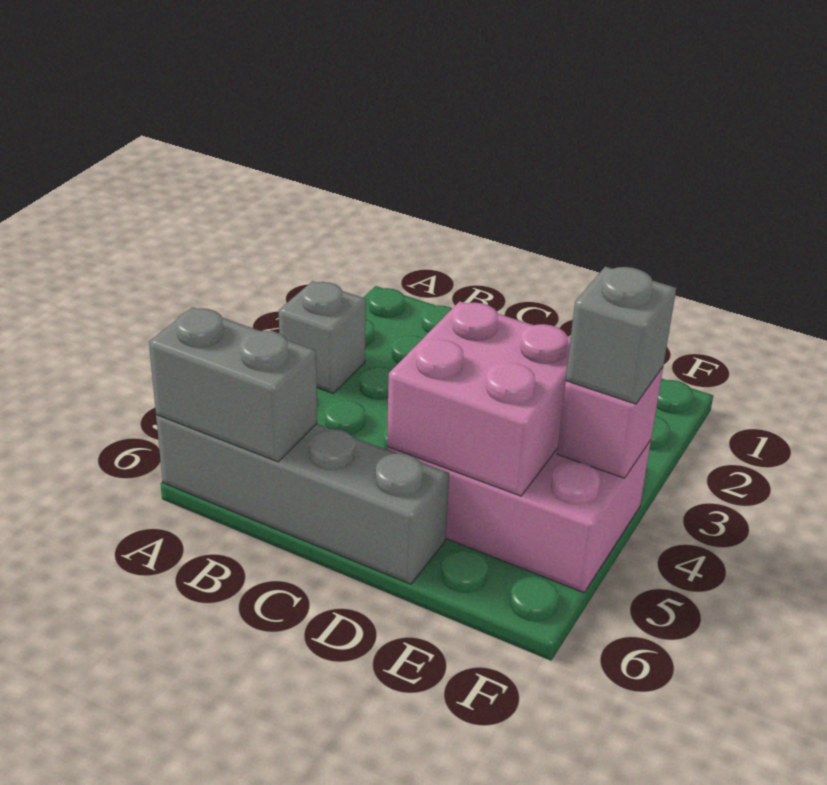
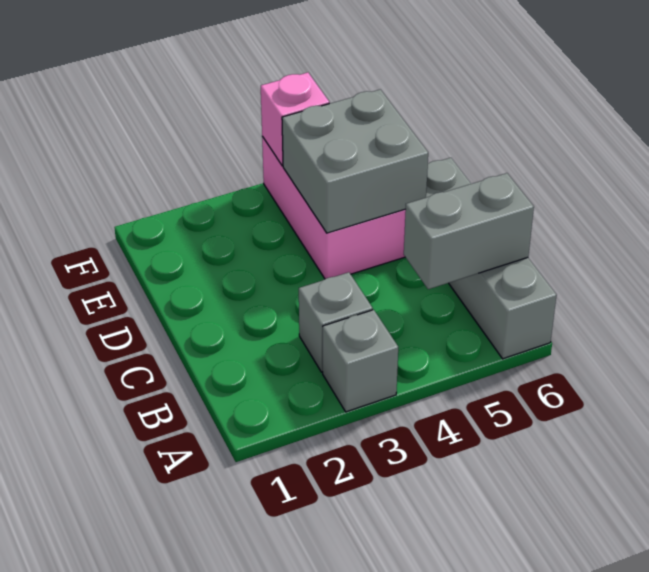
grey 1x2 brick [149,307,317,462] -> grey 1x2 brick turned to [404,173,534,289]
pink 2x2 brick [387,301,571,496] -> grey 2x2 brick [282,89,428,233]
grey 1x1 brick [566,267,676,404] -> grey 1x1 brick moved to [299,272,373,372]

